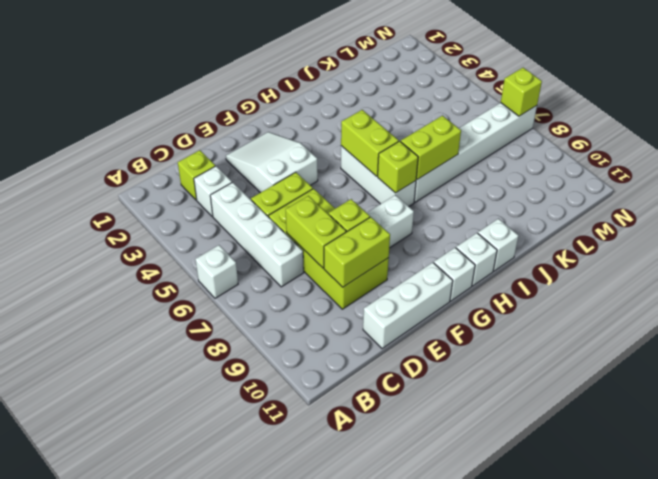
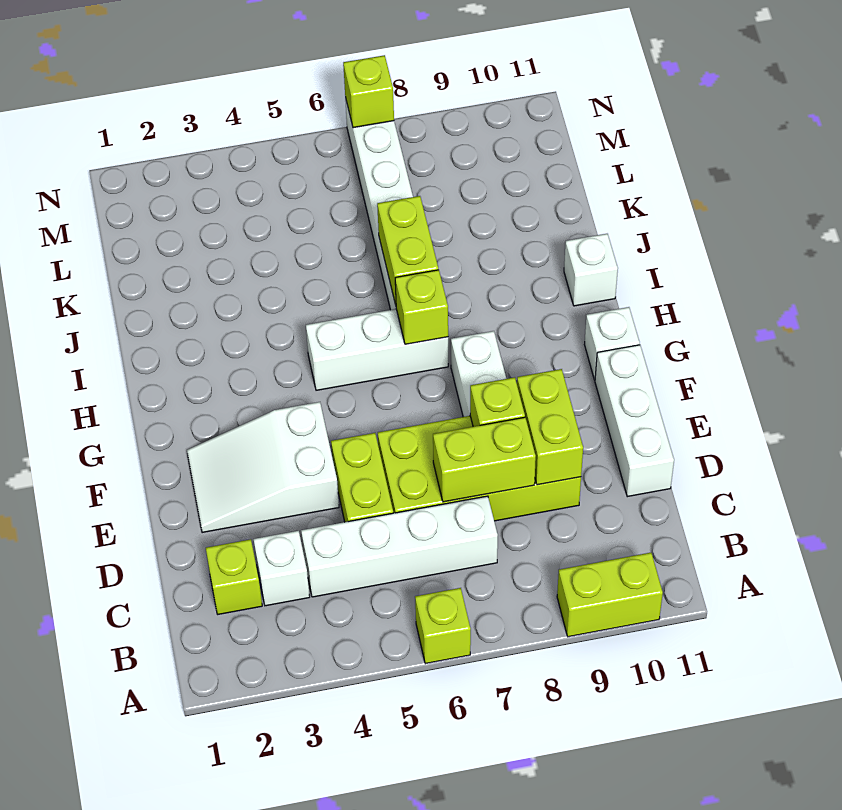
white 1x1 brick [195,245,238,298] -> lime 1x1 brick [415,588,471,664]
lime 1x2 brick [341,110,399,176] -> lime 1x2 brick moved to [557,553,663,637]
white 1x1 brick [456,233,497,286] -> none

